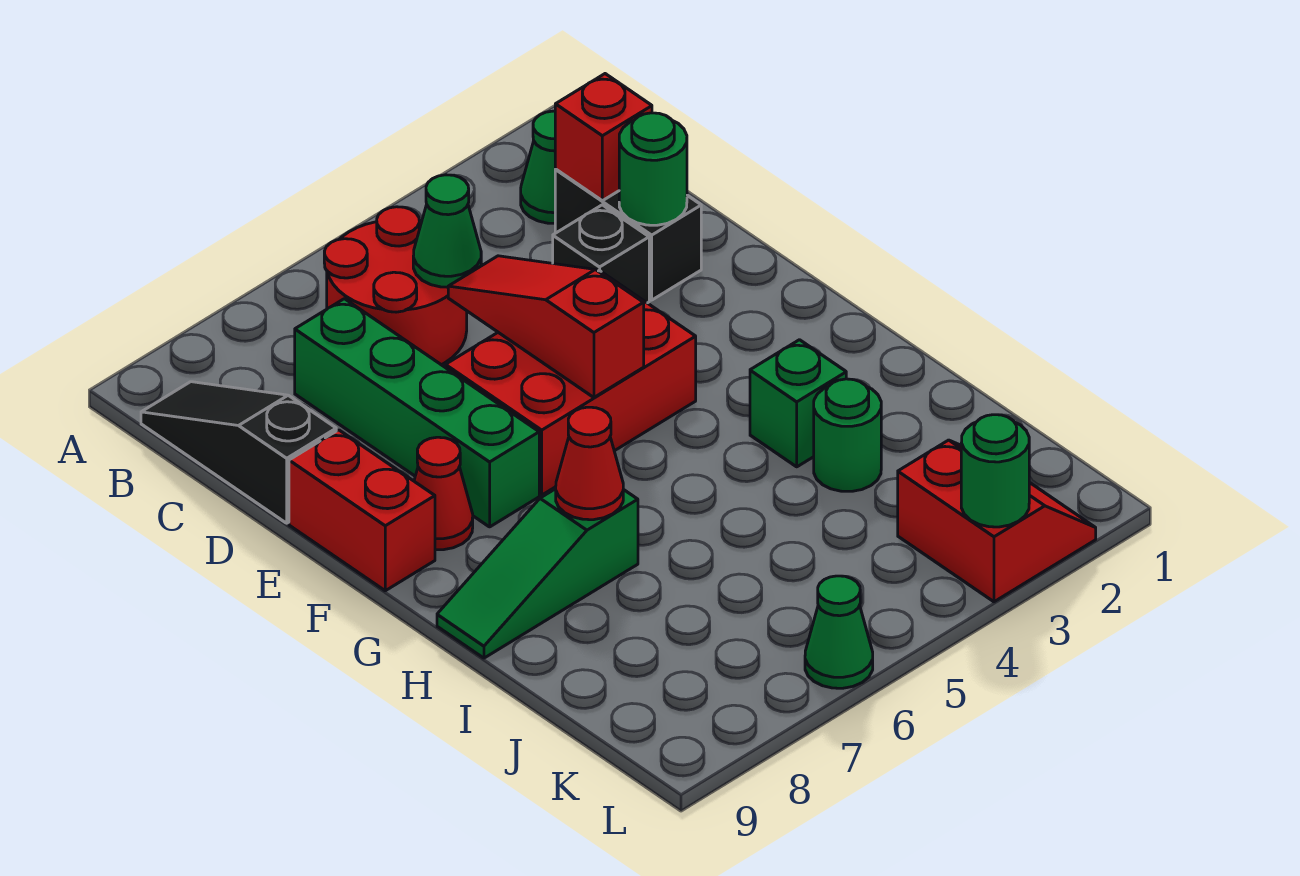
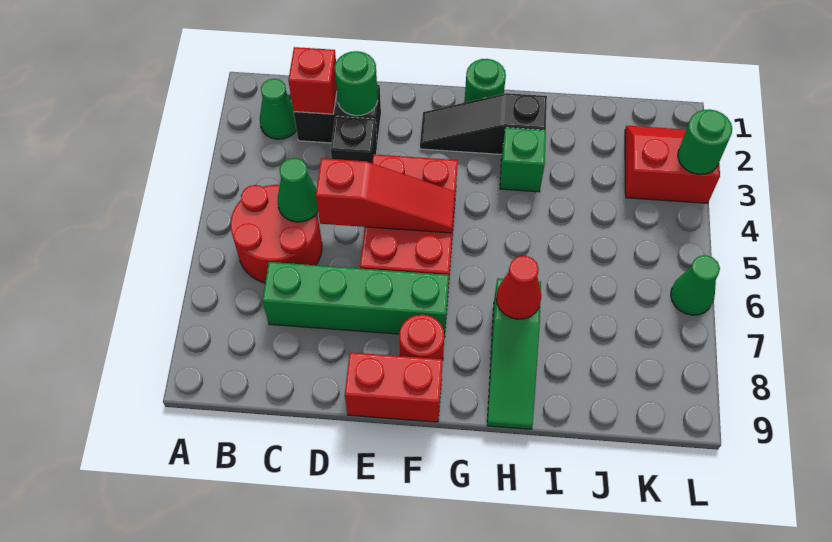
black 1x3 slope [141,382,336,523] -> black 1x3 slope moved to [420,93,547,154]
red 1x3 slope [448,256,644,397] -> red 1x3 slope turned to [316,158,455,233]
red 1x1 cone [414,437,473,550] -> red 1x1 round brick [399,315,444,360]
green 1x1 round brick [814,379,881,491] -> green 1x1 round brick moved to [464,59,506,103]

